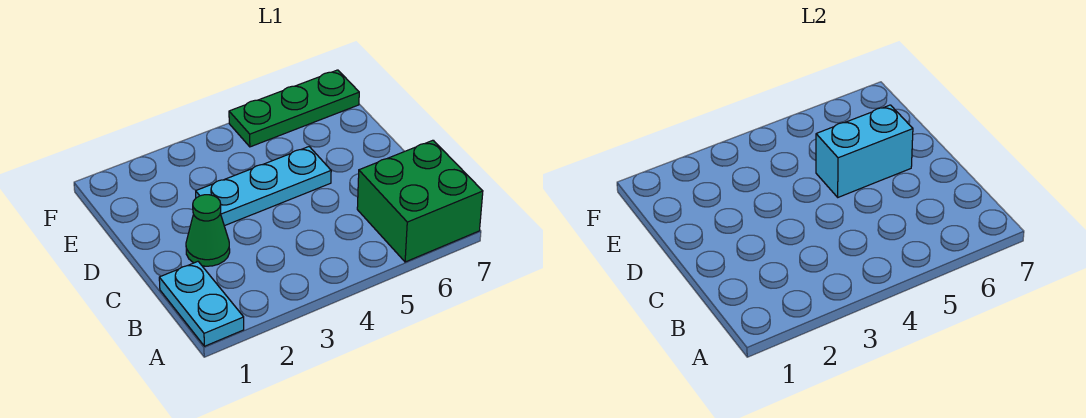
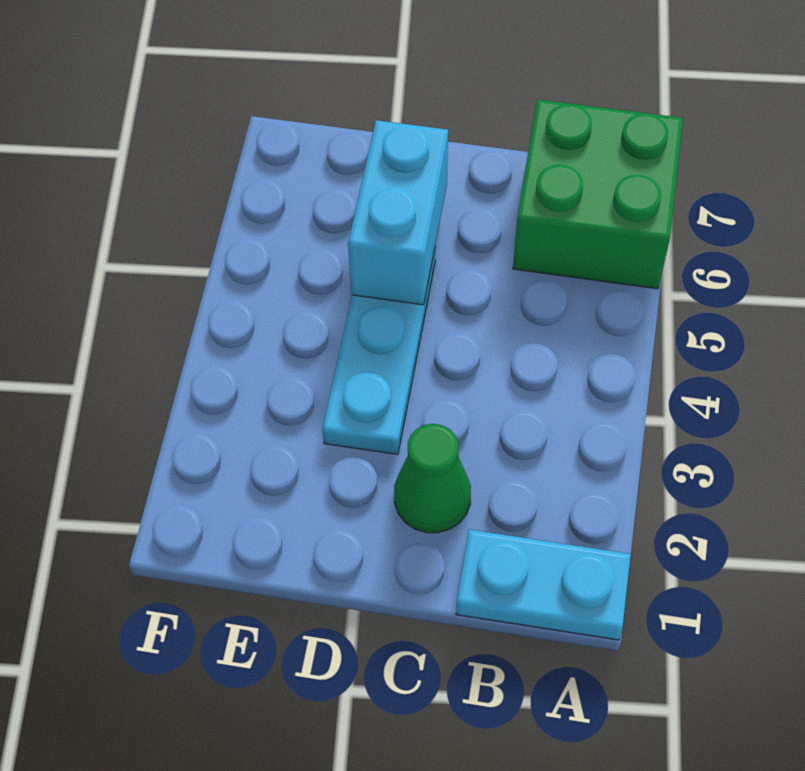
green 1x3 plate [229,70,359,147] -> none

